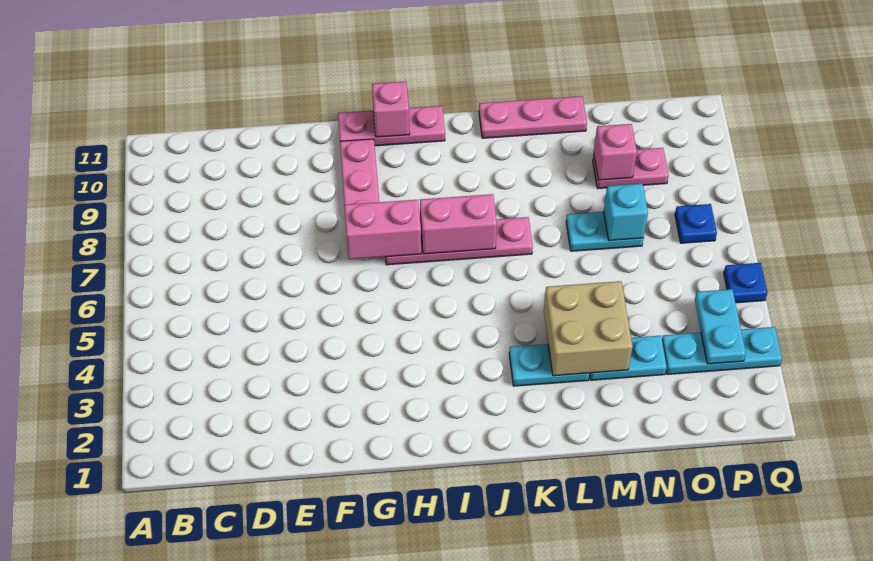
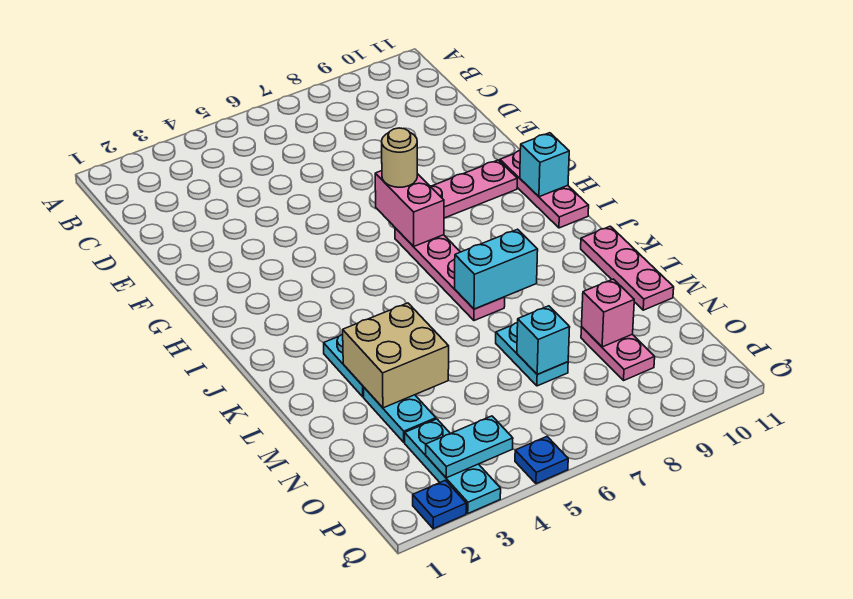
none -> tan 1x1 round brick [382,128,417,187]
pink 1x1 brick [372,81,410,137] -> cyan 1x1 brick [520,133,569,197]
pink 1x2 brick [420,194,497,254] -> none
none -> cyan 1x2 brick [455,229,538,309]
blue 1x1 plate [675,204,717,243] -> blue 1x1 plate moved to [413,480,466,529]

